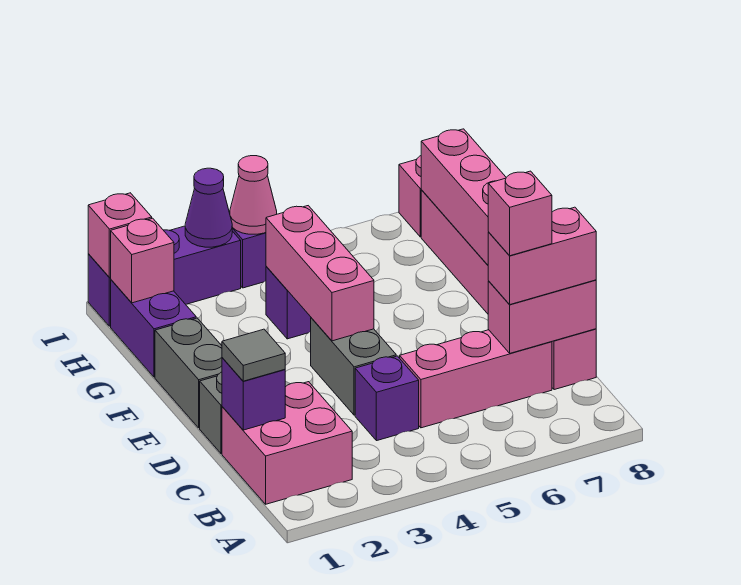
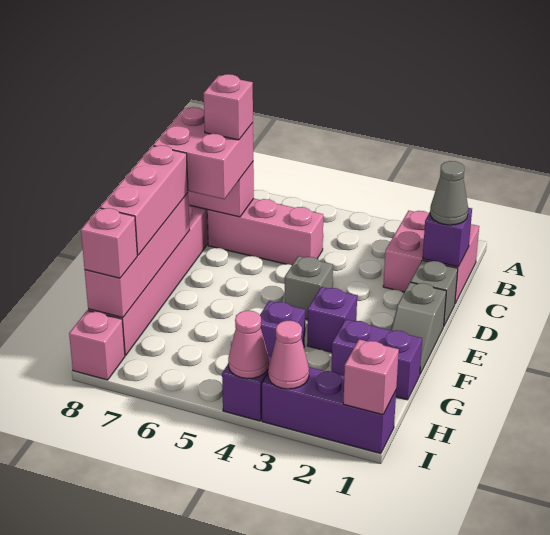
grey 1x1 tile [222,329,285,381] -> grey 1x1 cone [430,161,468,225]
purple 1x1 brick [355,356,419,441] -> purple 1x1 brick moved to [307,287,357,352]
pink 1x2 brick [488,207,596,305] -> pink 2x2 brick [153,107,253,199]
grey 1x2 brick [311,318,396,415] -> grey 1x1 brick [285,256,333,319]
grey 1x2 brick [155,318,222,428] -> grey 1x2 slope [391,282,446,374]
pink 1x3 brick [266,206,374,341] -> pink 1x3 brick moved to [100,145,188,255]
purple 1x2 brick [111,280,196,377] -> purple 1x2 brick turned to [331,320,422,400]
pink 1x1 brick [111,218,174,303] -> pink 1x1 brick moved to [81,208,137,278]
purple 1x1 cone [185,168,232,247] -> pink 1x1 cone [268,321,309,389]

